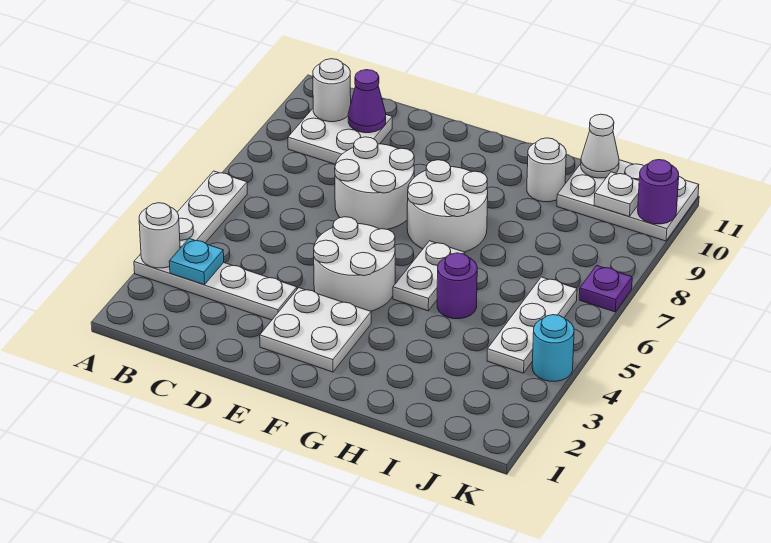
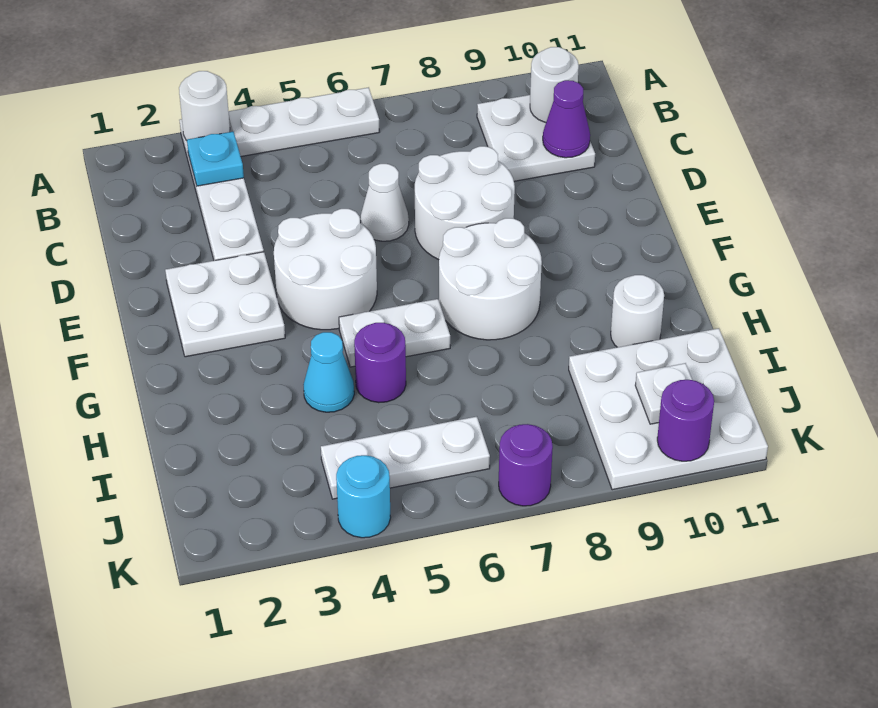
none -> cyan 1x1 cone [303,332,354,412]
white 2x3 plate [557,160,699,241] -> white 3x3 plate [569,328,768,490]
white 1x1 cone [581,114,619,178] -> white 1x1 cone moved to [361,164,409,241]
purple 1x1 plate [579,265,632,312] -> purple 1x1 round brick [499,424,553,506]

